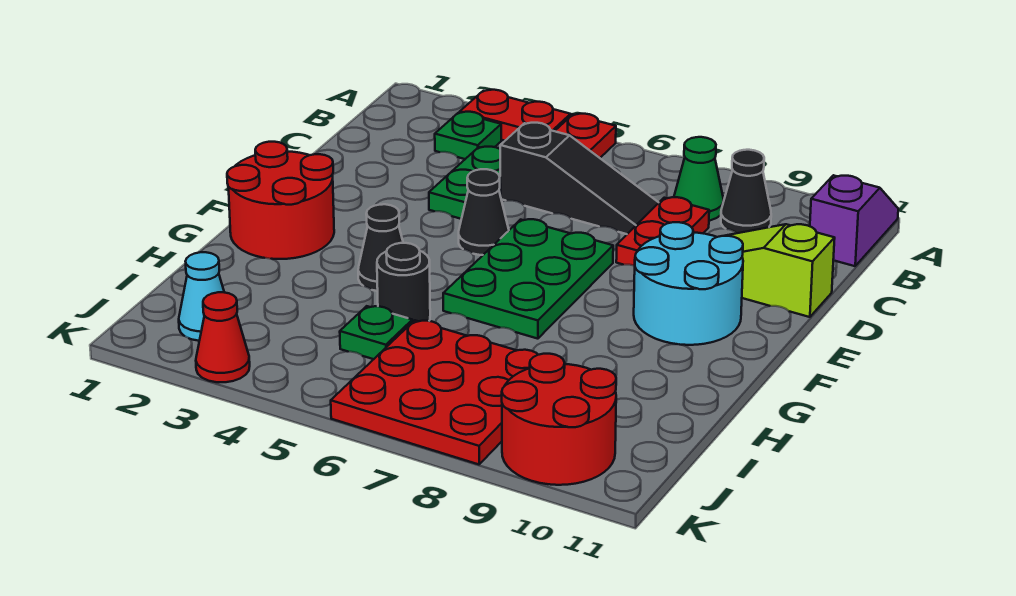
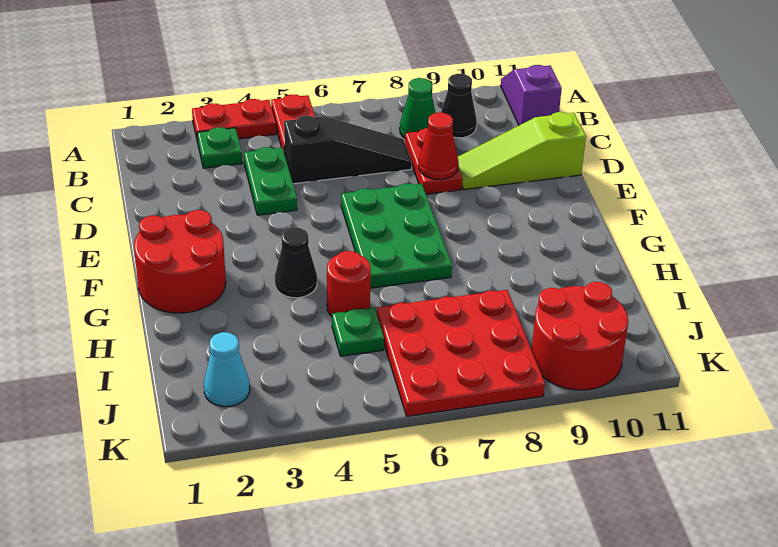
black 1x1 cone [459,169,509,255] -> none
cyan 2x2 round brick [634,222,743,345] -> none
black 1x1 round brick [377,243,430,322] -> red 1x1 round brick [327,251,371,316]
red 1x1 cone [196,292,250,382] -> red 1x1 cone moved to [418,113,458,179]

